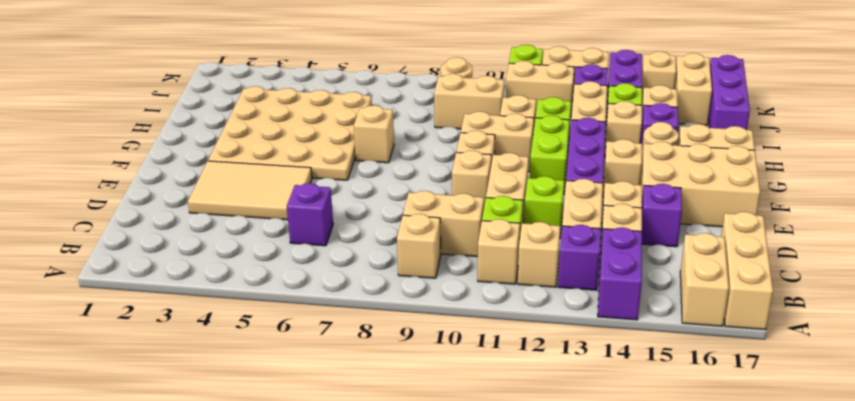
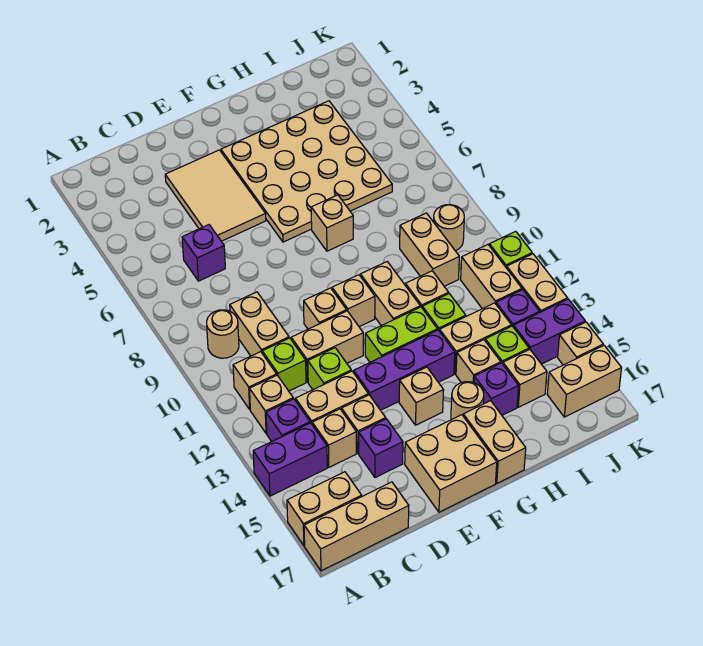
tan 1x1 brick [397,214,441,278] -> tan 1x1 round brick [207,310,239,358]
tan 2x3 brick [640,142,760,227] -> tan 2x2 brick [405,415,497,512]
purple 1x3 brick [709,55,750,130] -> none

